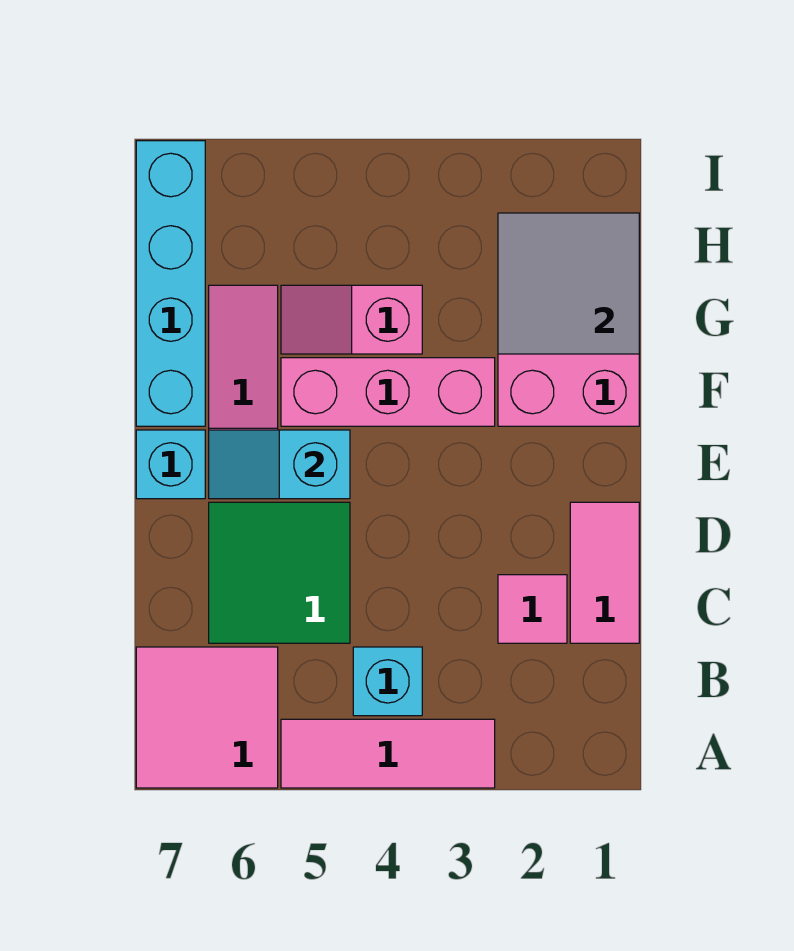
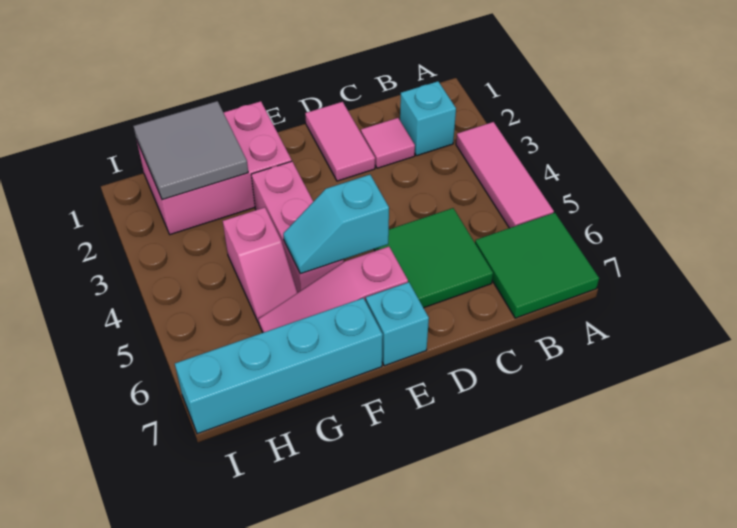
pink 2x2 tile [136,647,278,788] -> green 2x2 tile [475,213,599,318]
cyan 1x1 brick [353,647,422,716] -> cyan 1x1 brick moved to [400,81,456,156]
pink 1x2 tile [570,502,639,643] -> pink 1x2 tile turned to [305,102,375,181]
cyan 1x2 slope [209,430,350,499] -> cyan 1x2 slope turned to [283,175,389,274]

